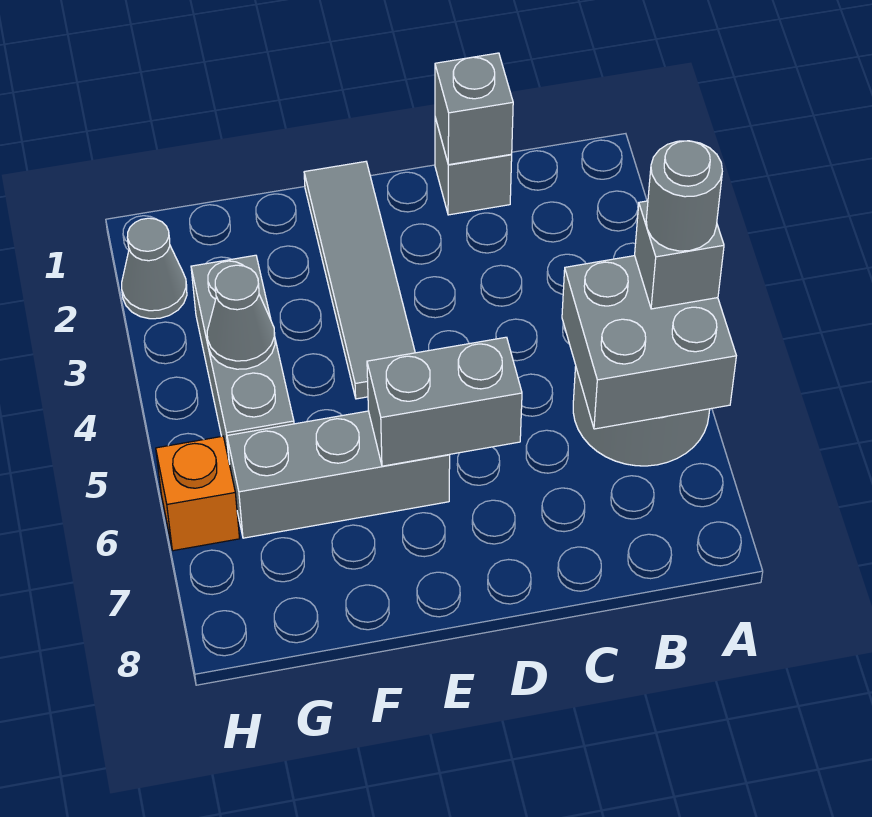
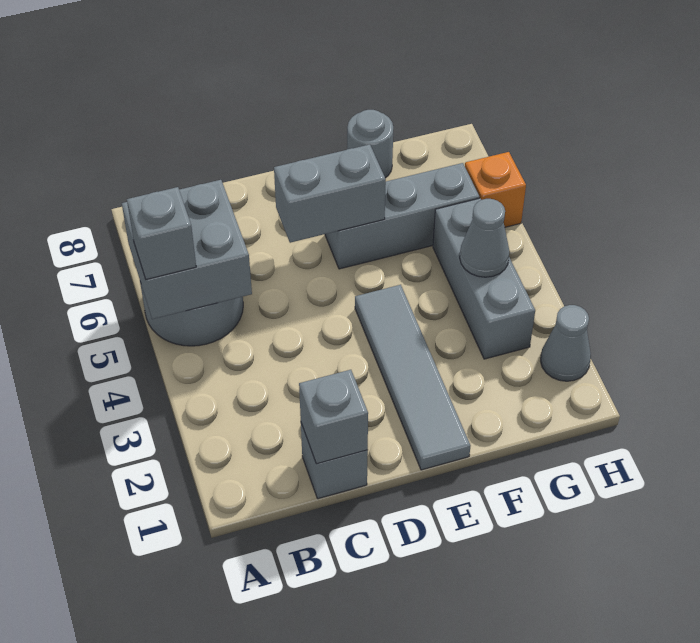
grey 1x1 round brick [646,141,722,251] -> grey 1x1 round brick moved to [347,110,393,178]

